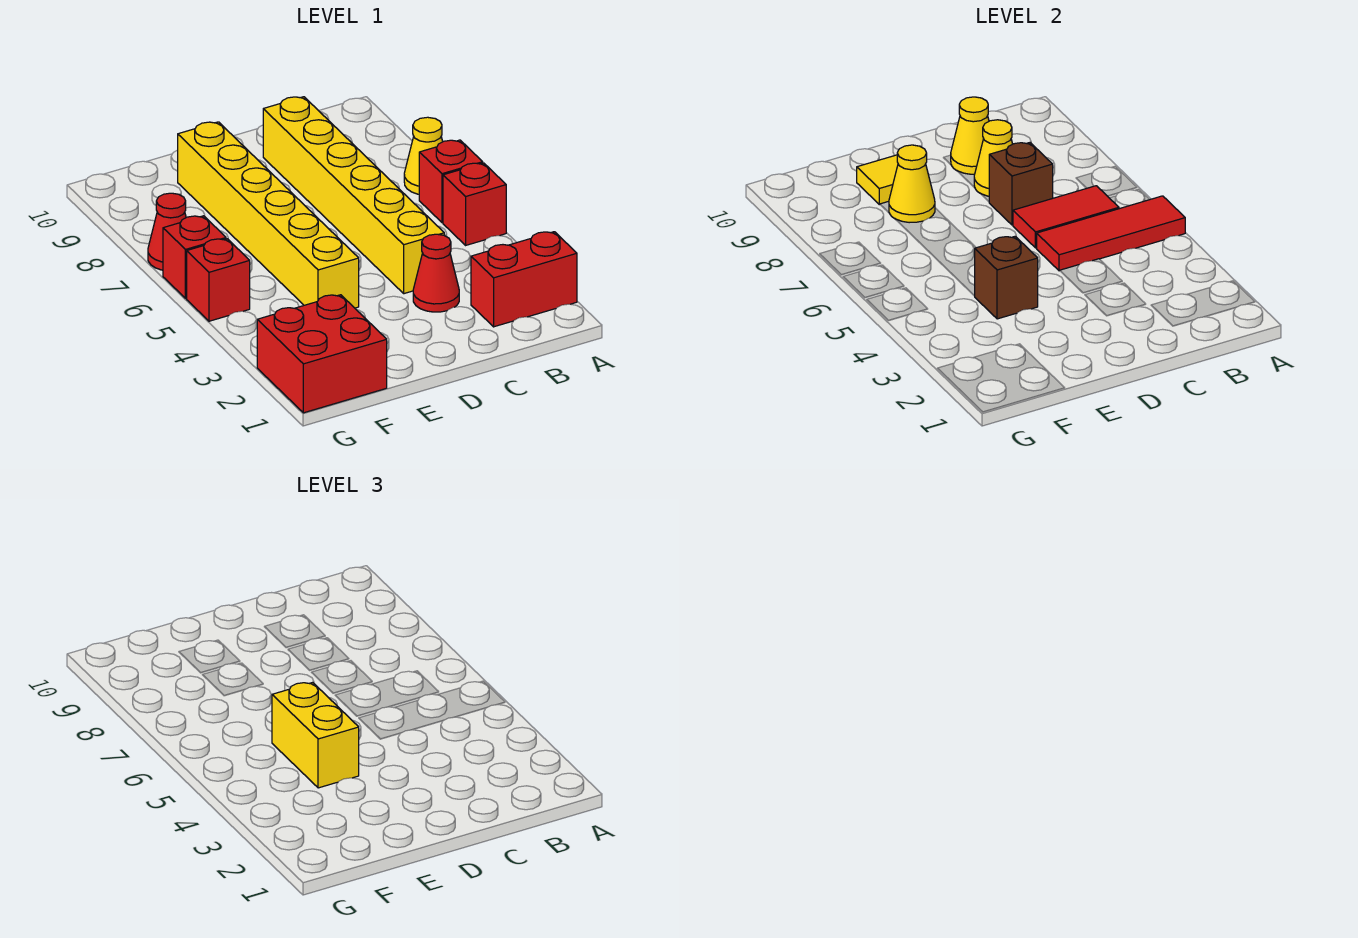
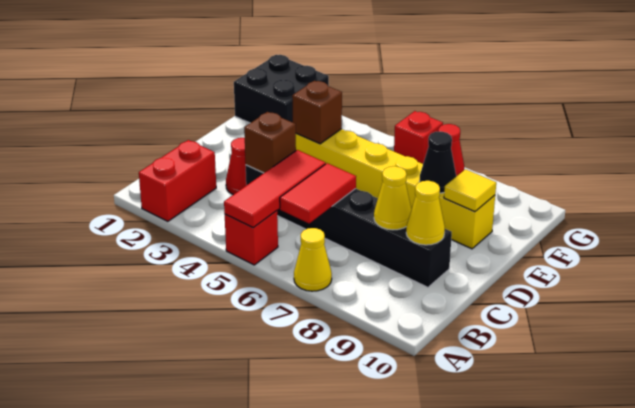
red 1x1 brick [419,140,483,223] -> none
yellow 1x6 brick [263,97,444,294] -> black 1x6 brick [246,165,452,287]
brown 1x1 brick [989,143,1053,225] -> brown 1x1 brick moved to [244,112,296,173]
yellow 1x2 brick [272,682,359,788] -> none
yellow 1x1 cone [889,145,935,223] -> black 1x1 cone [419,131,456,193]
red 2x2 brick [257,295,387,413] -> black 2x2 brick [234,55,329,123]
red 1x1 brick [187,239,250,321] -> none

